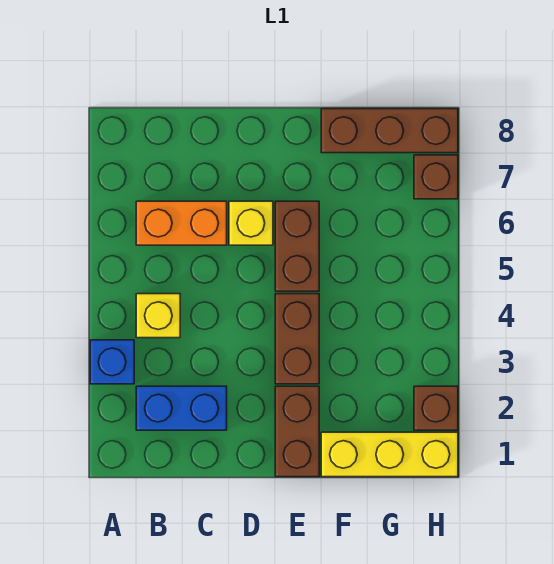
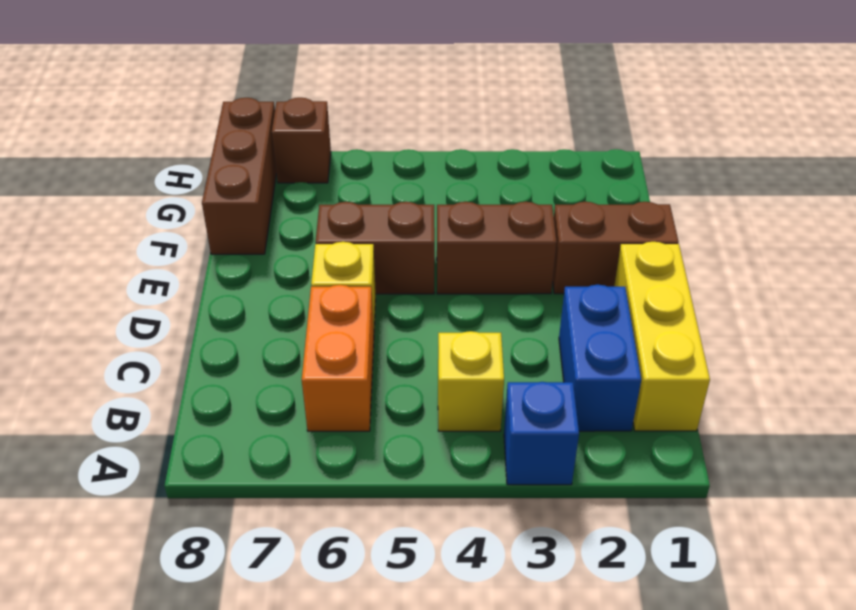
yellow 1x3 brick [321,432,458,477] -> yellow 1x3 brick moved to [614,242,710,431]
brown 1x1 brick [414,386,458,430] -> none

